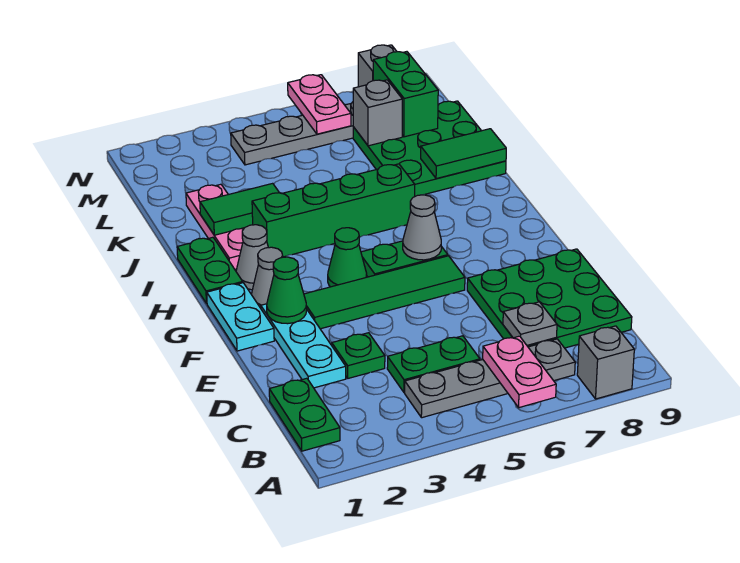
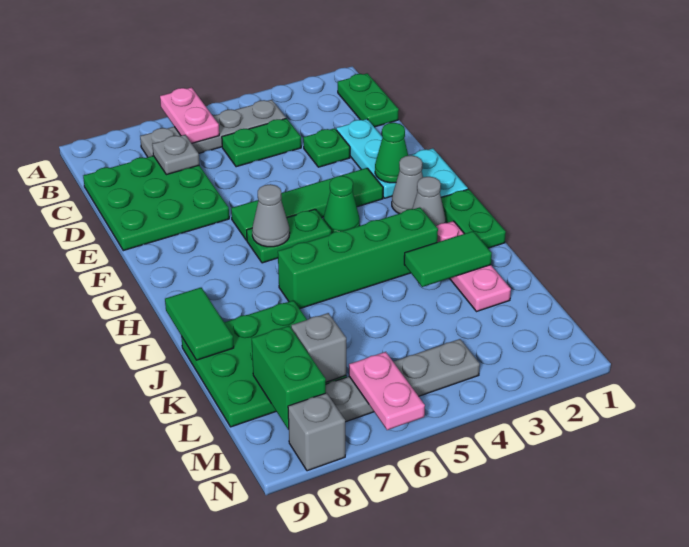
grey 1x1 brick [577,326,634,399] -> none
green 1x2 tile [421,129,506,179] -> green 1x2 tile turned to [165,288,234,360]

